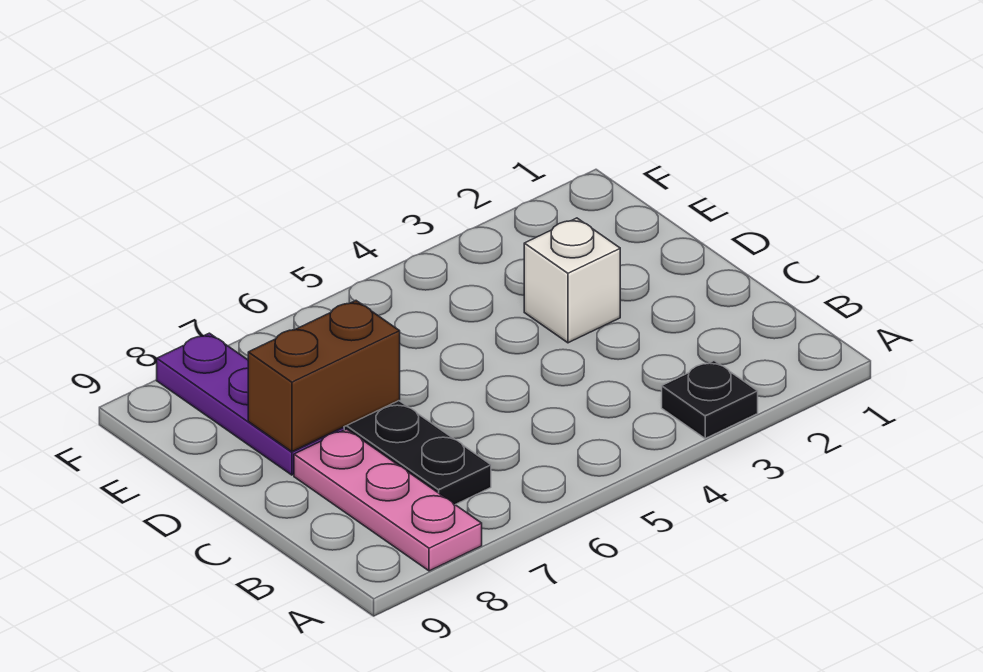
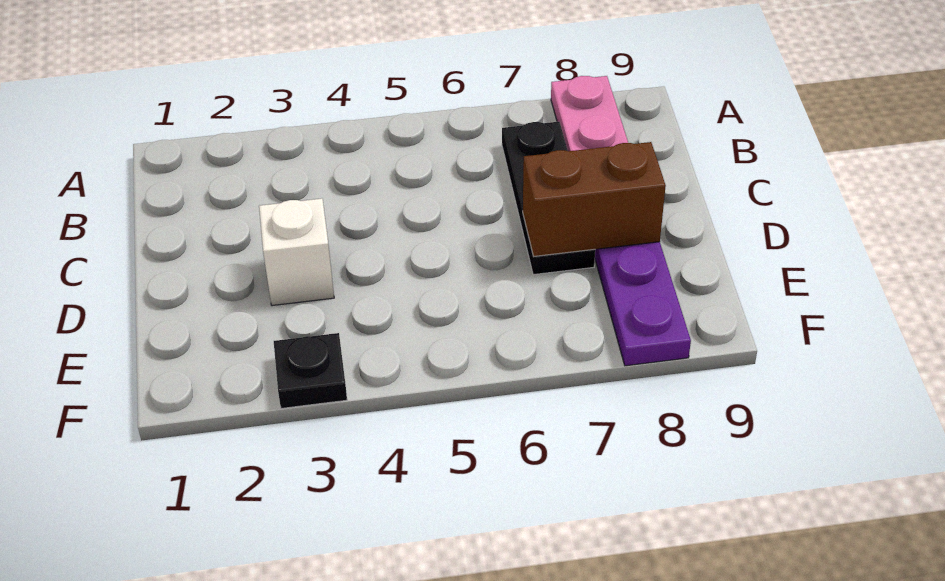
black 1x1 plate [662,361,758,438] -> black 1x1 plate moved to [274,333,347,409]

